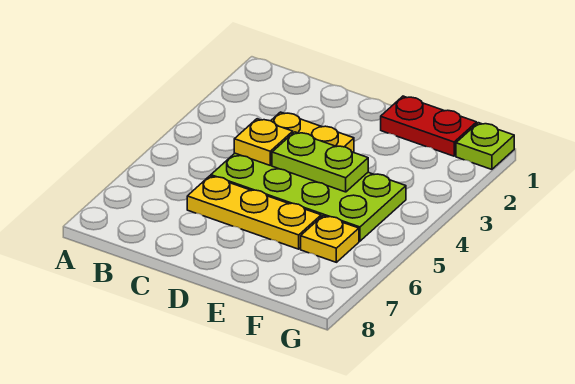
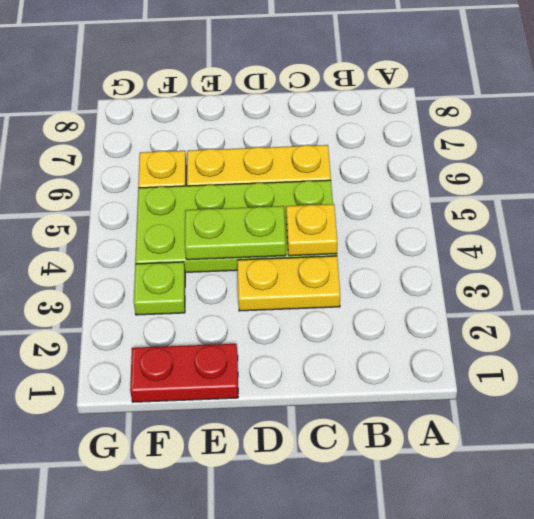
lime 1x1 plate [456,123,514,169] -> lime 1x1 plate moved to [134,262,185,315]

